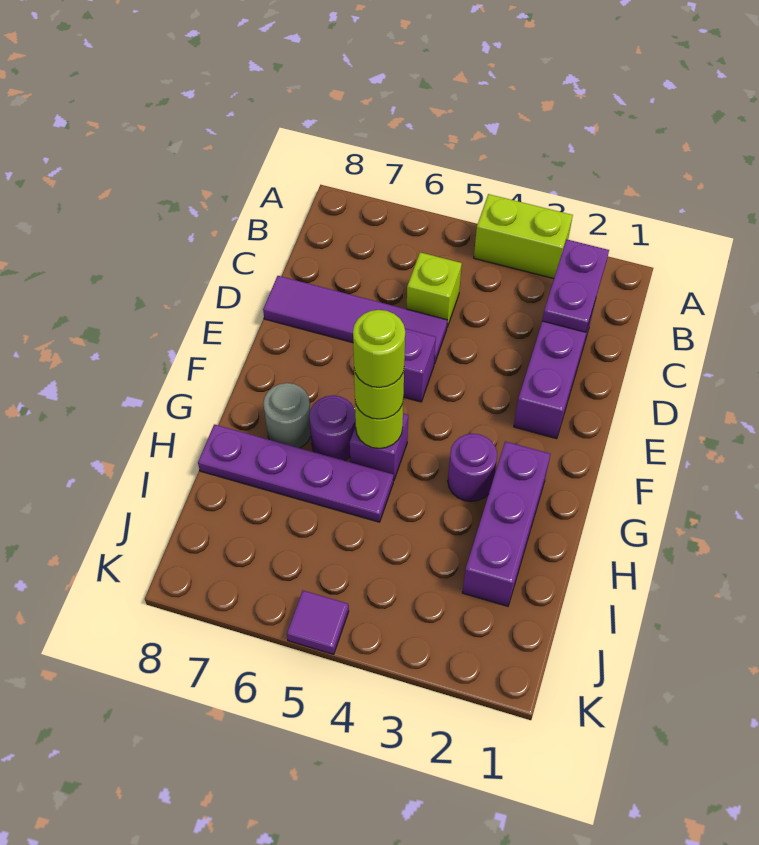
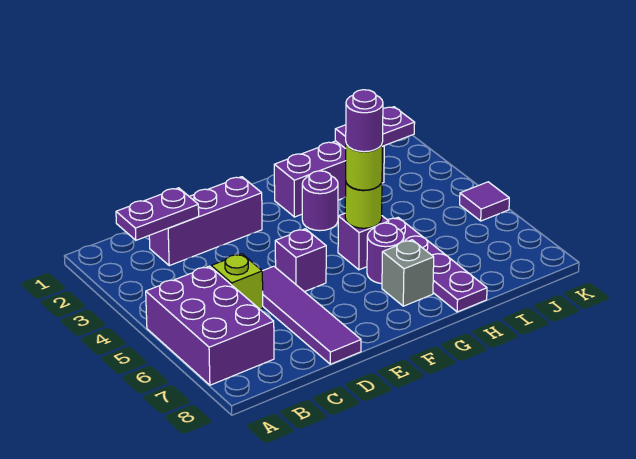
lime 1x2 brick [474,194,573,279] -> none
none -> purple 2x3 brick [146,266,274,385]
lime 1x1 round brick [353,310,405,388] -> purple 1x1 round brick [346,90,383,152]
grey 1x1 round brick [263,383,311,448] -> grey 1x1 brick [382,240,434,306]
none -> purple 1x2 plate [335,107,415,149]

